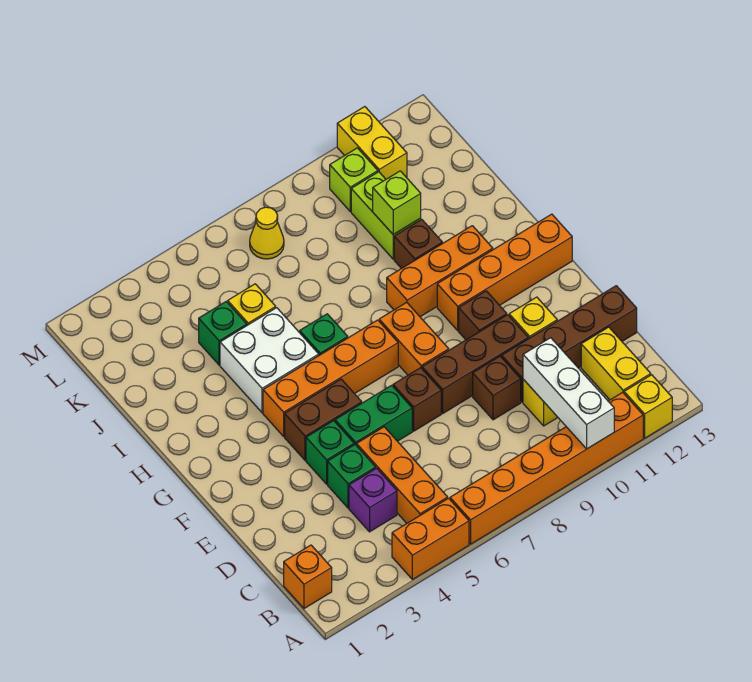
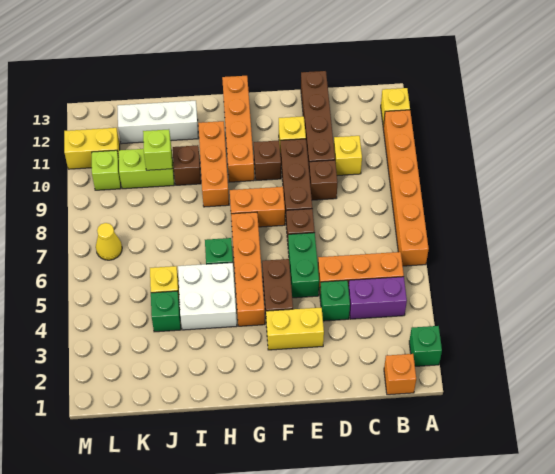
orange 1x2 brick [392,498,469,580] -> none
white 1x3 brick [523,338,614,449] -> white 1x3 brick moved to [117,101,199,144]
yellow 1x2 brick [581,327,651,400] -> yellow 1x2 brick moved to [266,308,324,350]
purple 1x1 brick [349,468,397,532] -> purple 1x2 brick [348,277,407,319]
green 1x1 brick [306,421,354,484] -> green 1x1 brick moved to [409,326,442,366]

